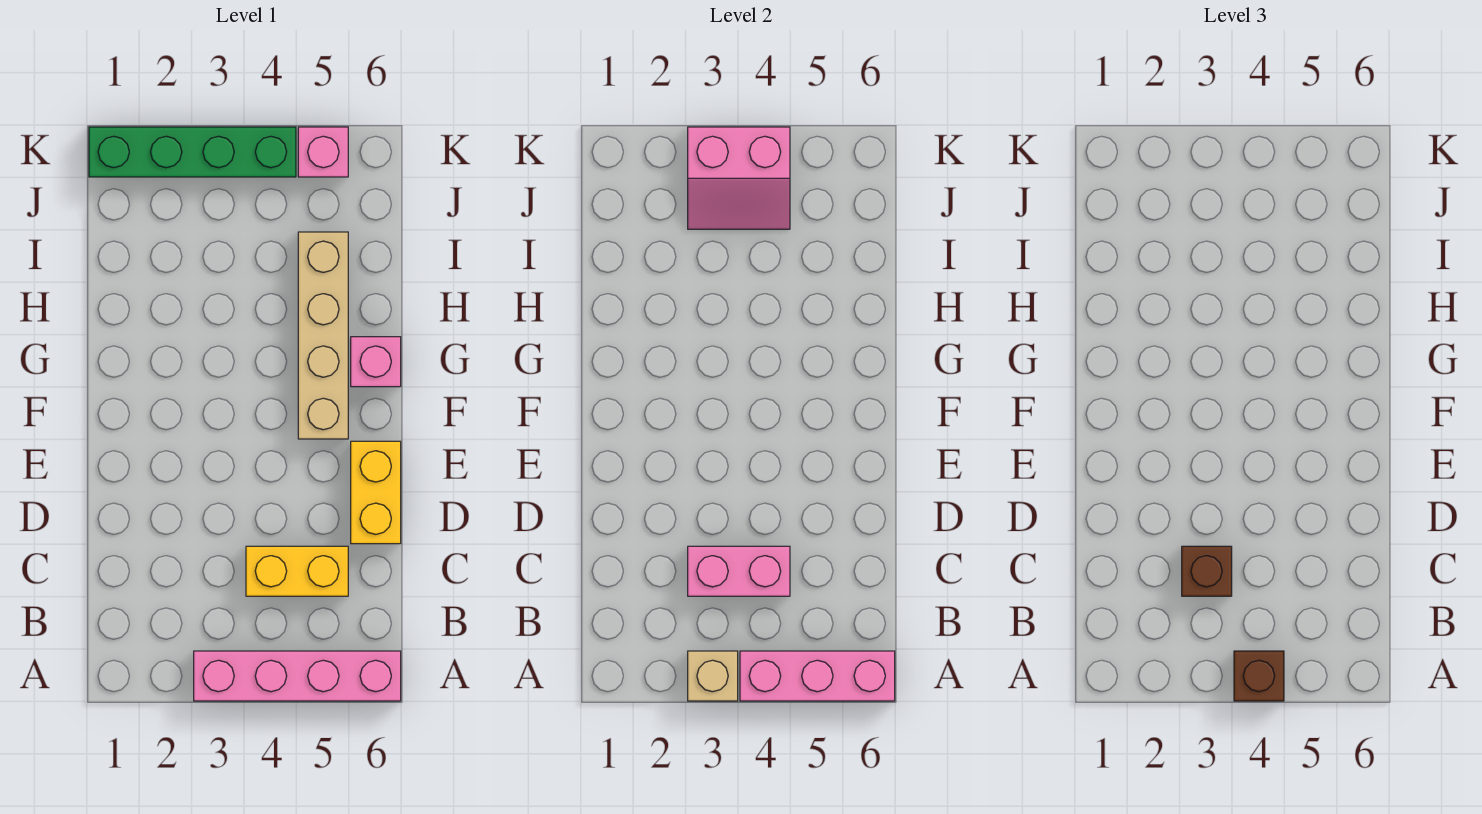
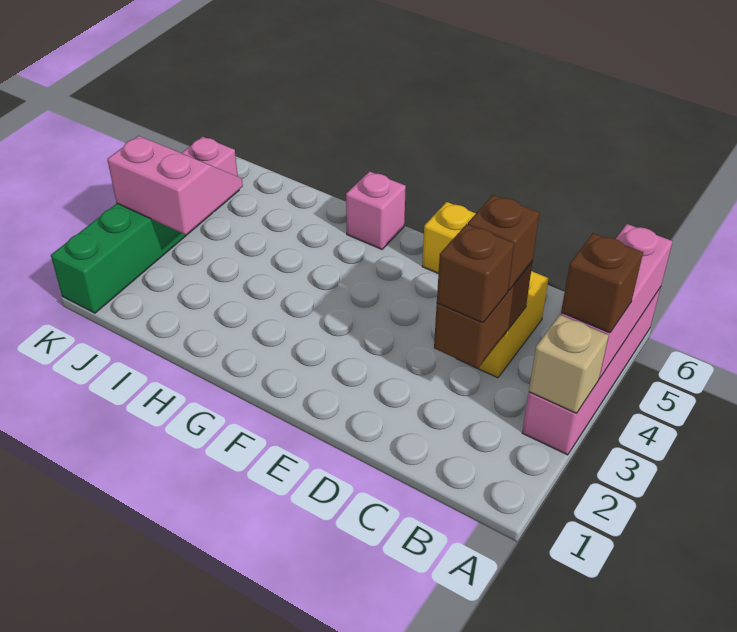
pink 1x2 brick [688,546,790,596] -> brown 1x2 brick [434,263,532,368]
none -> brown 1x1 brick [468,195,540,290]
tan 1x4 brick [298,232,348,439] -> none
pink 2x2 slope [688,127,790,229] -> pink 2x2 slope turned to [107,136,243,235]

